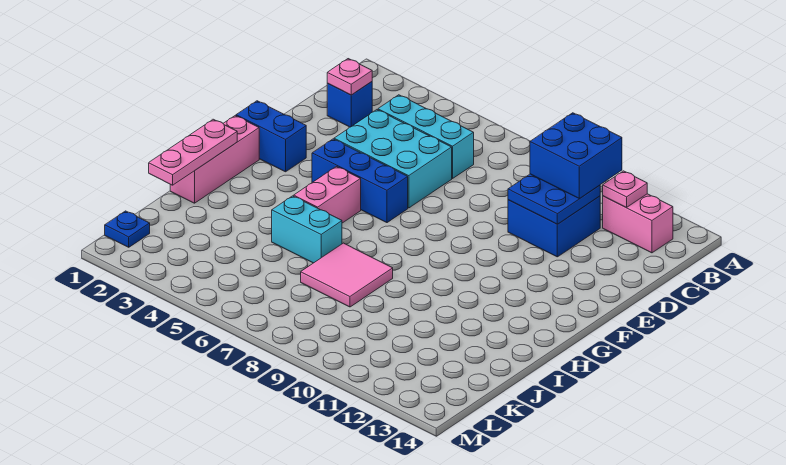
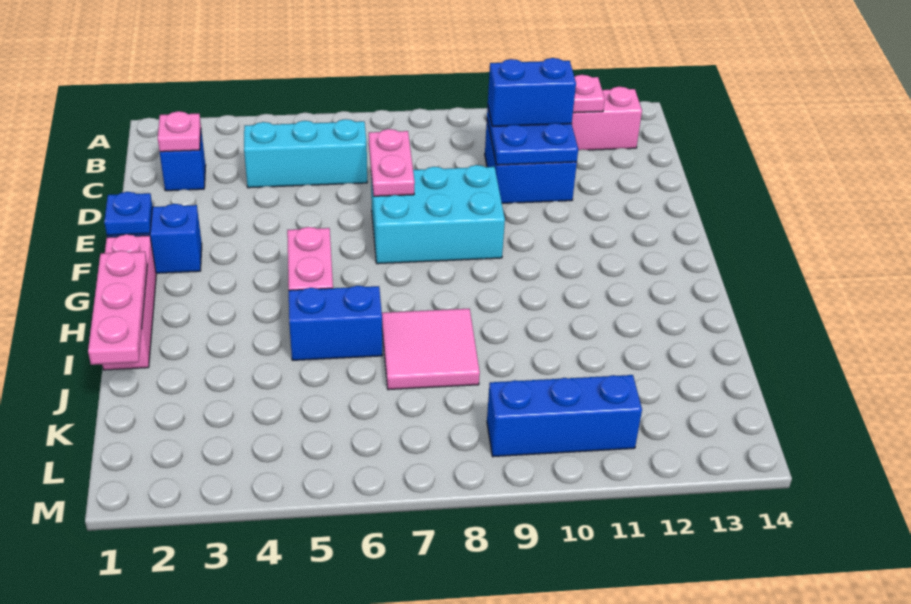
blue 2x2 brick [530,113,622,199] -> blue 1x2 brick [488,58,576,126]
cyan 2x3 brick [334,110,452,208] -> cyan 2x3 brick moved to [371,165,505,264]
none -> pink 1x2 plate [369,129,415,196]
blue 1x3 brick [312,139,408,223] -> blue 1x3 brick moved to [487,375,642,457]
cyan 1x2 brick [272,196,342,263] -> blue 1x2 brick [289,286,382,360]
blue 1x1 plate [105,211,150,247] -> blue 1x1 plate moved to [104,192,153,235]

